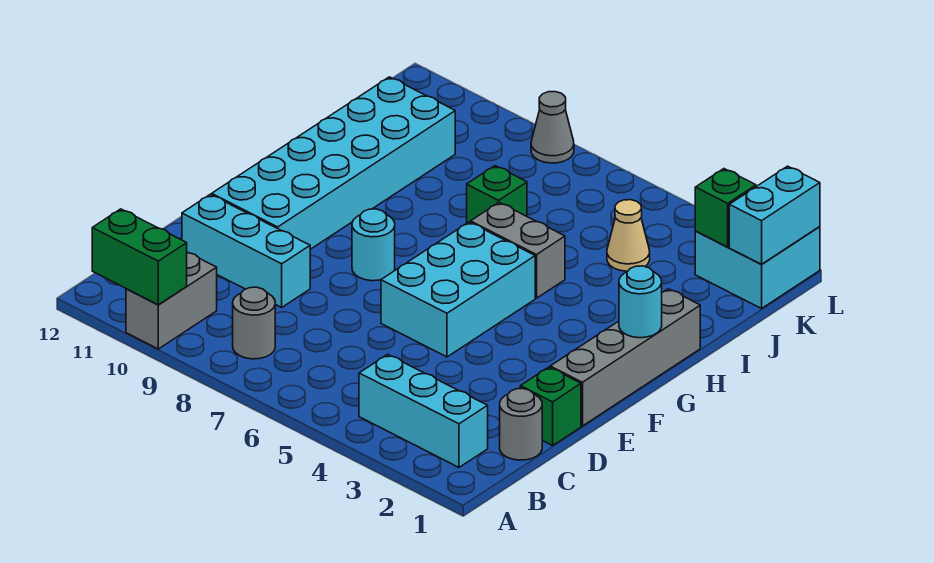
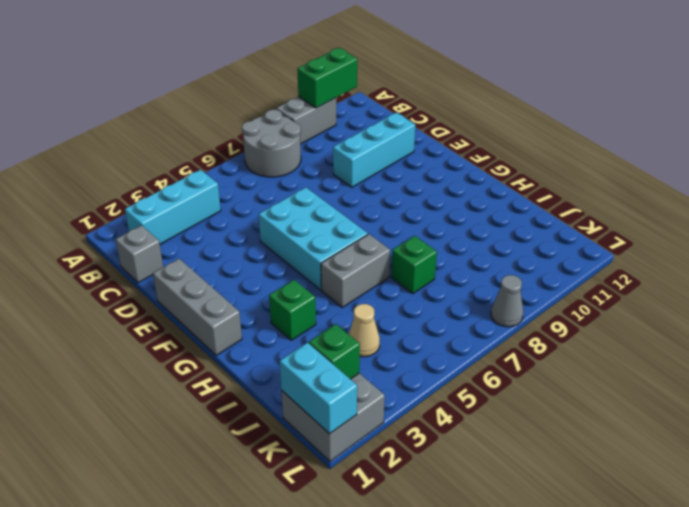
grey 1x2 brick [126,252,217,349] -> grey 1x2 brick turned to [277,97,336,144]
grey 1x1 round brick [233,287,275,359] -> grey 2x2 round brick [242,110,301,177]
grey 1x1 round brick [500,389,542,460] -> grey 1x1 brick [116,225,163,283]
green 1x1 brick [520,367,581,446] -> green 1x1 brick moved to [269,280,316,340]
grey 1x4 brick [550,289,700,426] -> grey 1x3 brick [153,259,242,355]
cyan 2x6 brick [212,77,455,249] -> none
cyan 1x1 round brick [352,209,395,281] -> none
cyan 1x1 round brick [619,266,662,338] -> none
cyan 2x2 brick [695,227,820,308] -> grey 2x2 brick [281,373,385,461]

